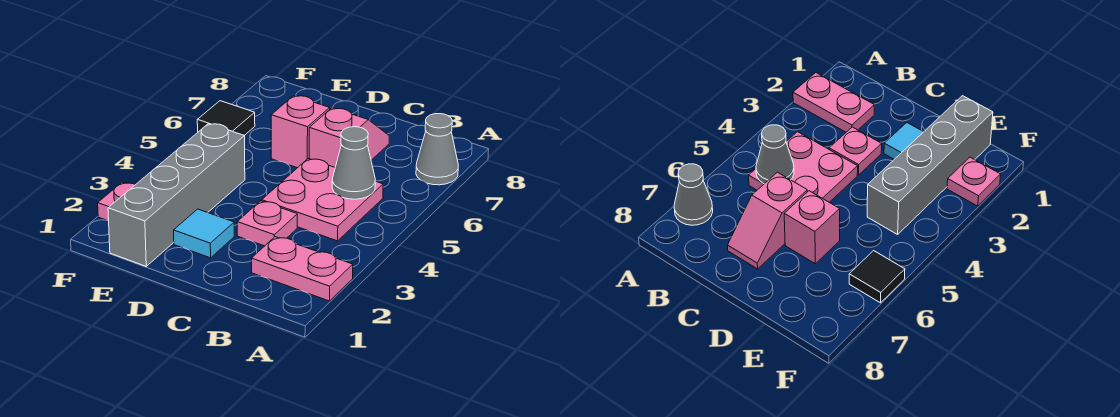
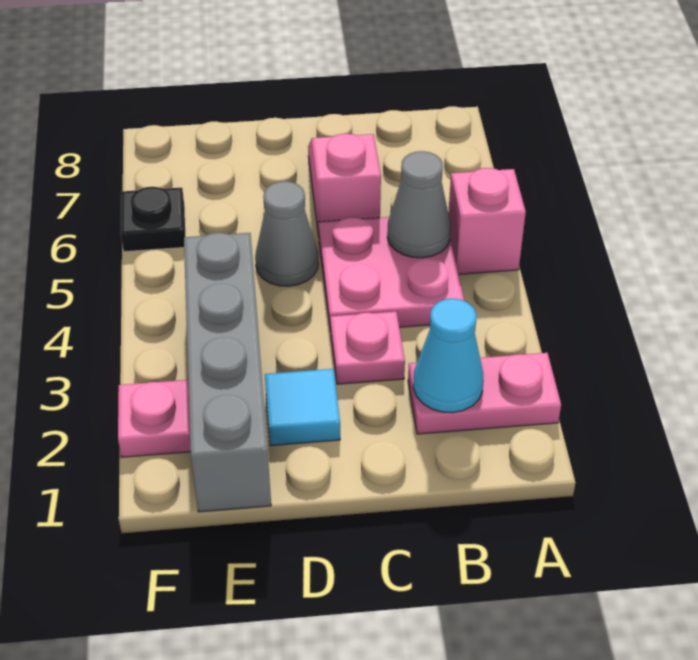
grey 1x1 cone [416,114,458,185] -> grey 1x1 cone moved to [255,181,318,286]
none -> cyan 1x1 cone [413,299,484,413]
pink 1x1 brick [271,96,330,168] -> pink 1x1 brick moved to [448,168,526,274]
black 1x1 tile [197,101,255,135] -> black 1x1 plate [121,187,185,252]

